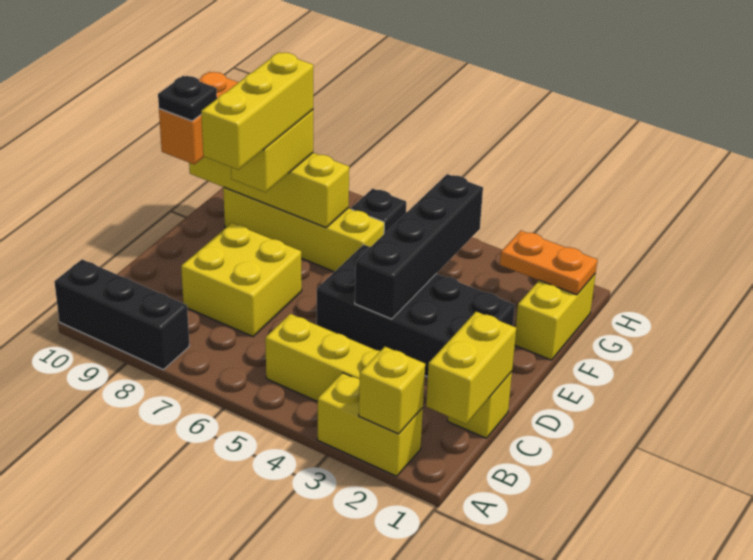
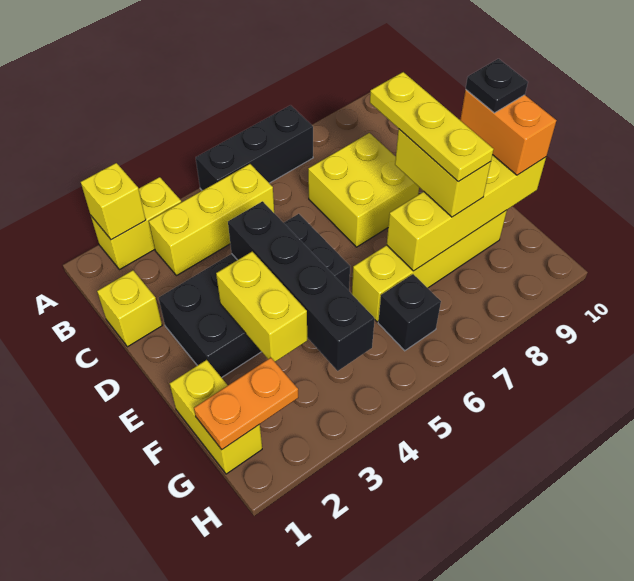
black 1x3 brick [54,260,189,369] -> black 1x3 brick moved to [196,105,313,190]
yellow 1x2 brick [426,312,516,424] -> yellow 1x2 brick moved to [216,251,307,362]
yellow 1x3 brick [201,52,313,170] -> yellow 1x3 plate [370,72,494,182]

